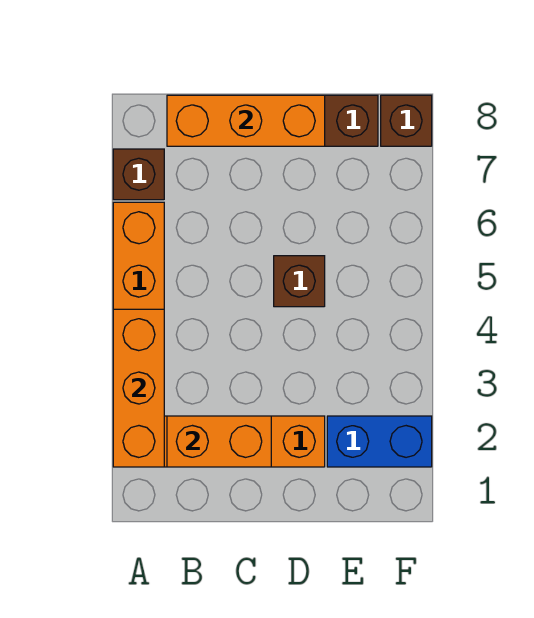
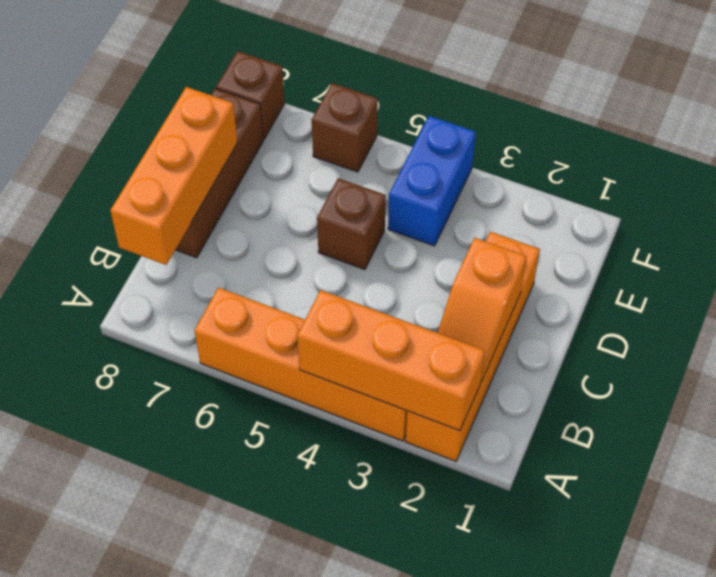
brown 1x1 brick [113,149,164,200] -> brown 1x1 brick moved to [312,83,378,172]
orange 1x2 brick [167,416,271,467] -> orange 1x2 slope [438,238,527,382]
blue 1x2 brick [327,416,432,467] -> blue 1x2 brick moved to [388,116,476,246]

